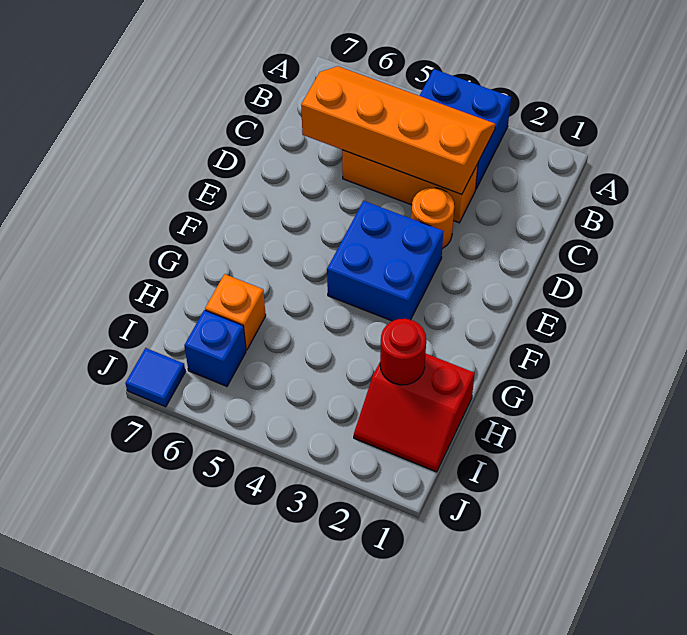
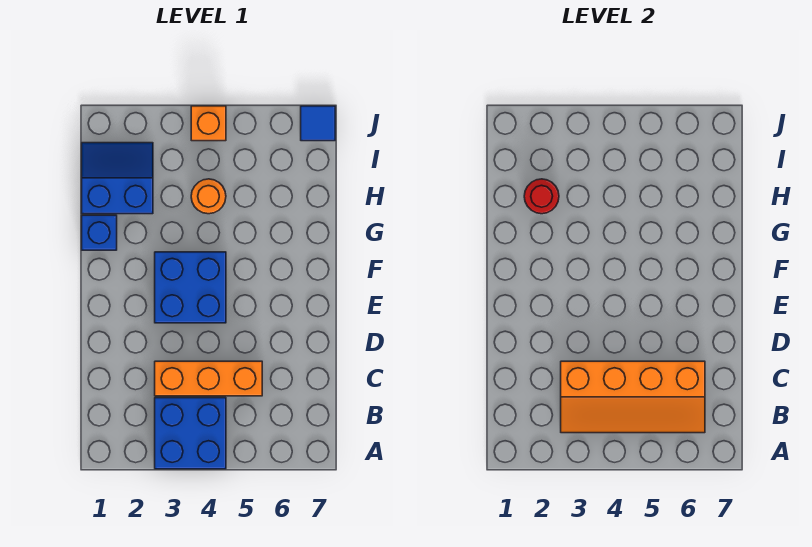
orange 1x1 round brick [411,188,454,249] -> orange 1x1 round brick moved to [191,179,226,214]
red 2x2 slope [354,354,475,472] -> blue 2x2 slope [82,143,153,214]
orange 1x1 brick [205,274,266,350] -> orange 1x1 brick moved to [191,106,226,141]
blue 1x1 brick [184,310,246,386] -> blue 1x1 brick moved to [82,215,117,250]

